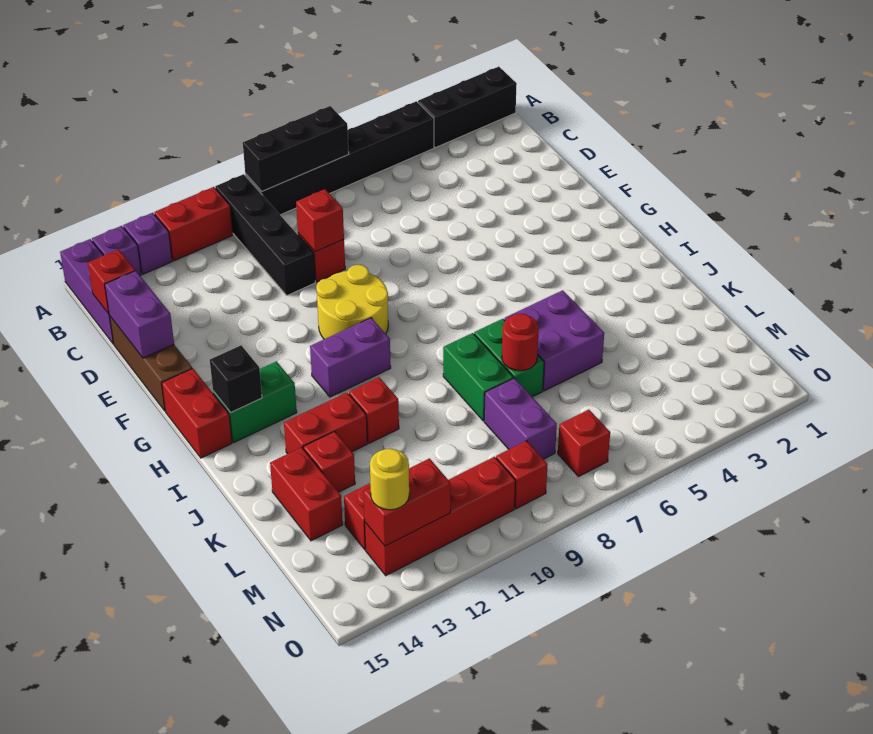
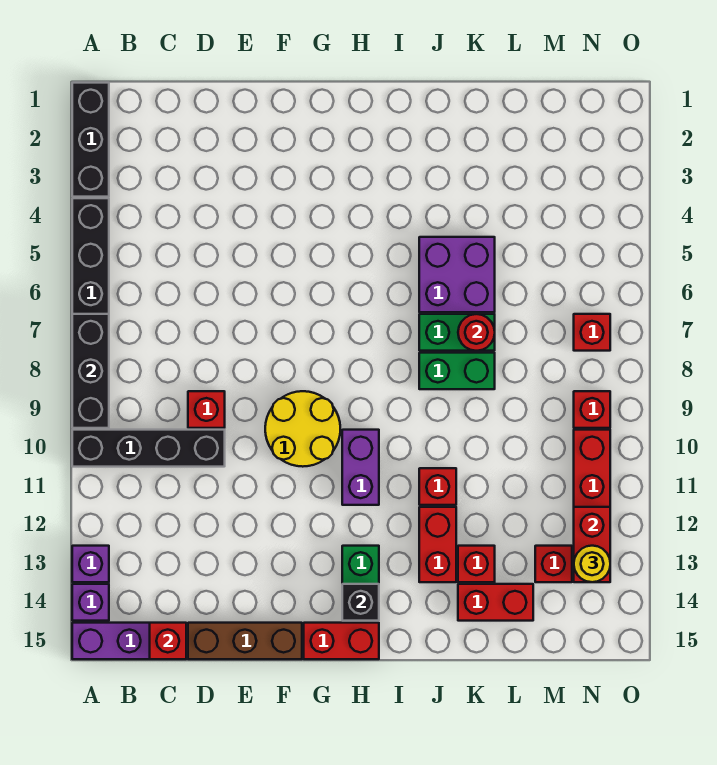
red 1x2 brick [154,187,233,261] -> none
red 1x1 brick [296,189,344,252] -> none
purple 1x2 brick [105,271,174,358] -> none
purple 1x2 brick [484,378,557,459] -> none

